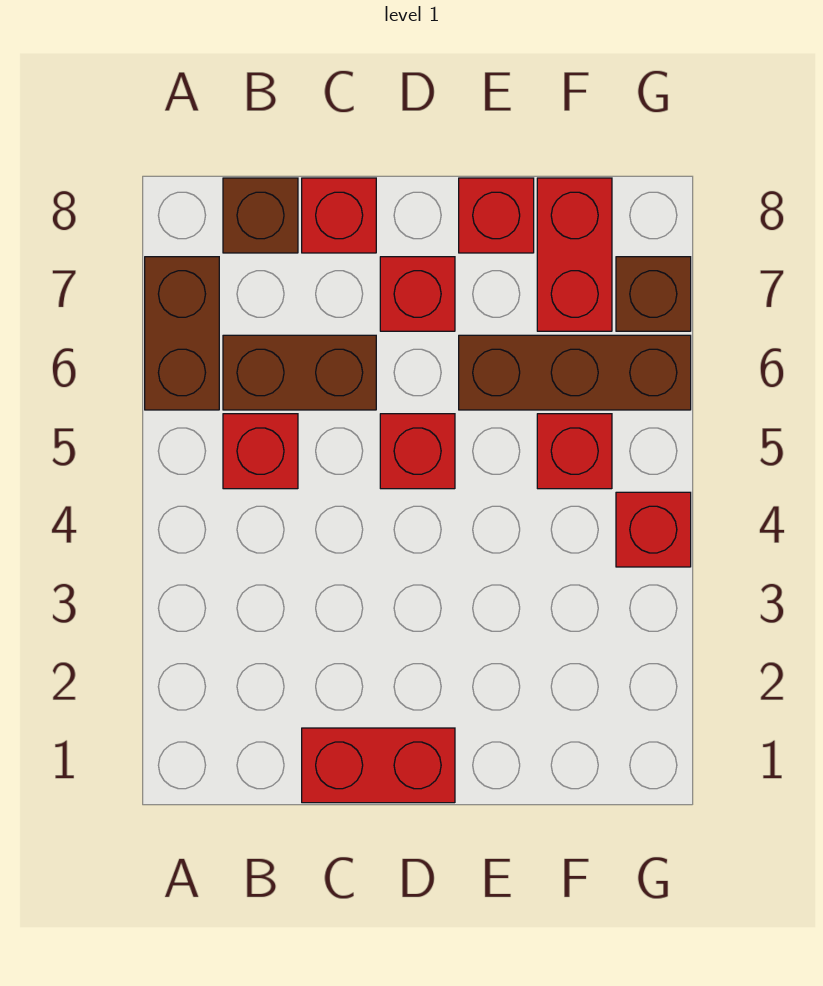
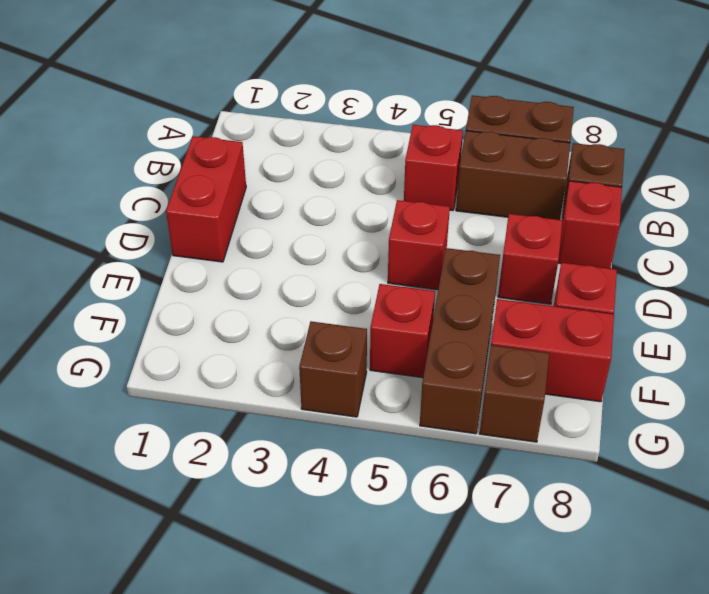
brown 1x2 brick [223,335,376,410] -> brown 1x2 brick turned to [456,131,570,220]
red 1x1 brick [616,492,691,567] -> brown 1x1 brick [299,321,367,417]

